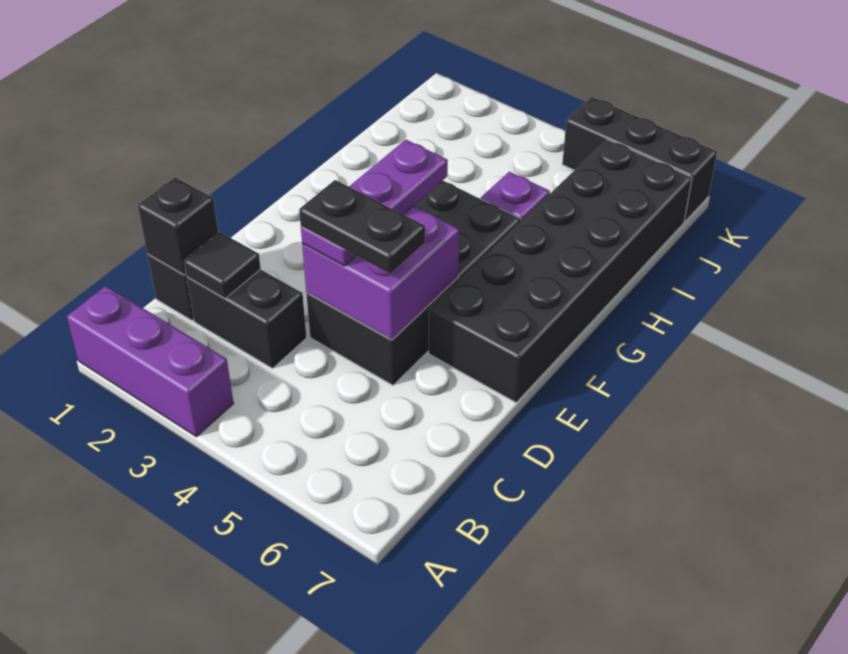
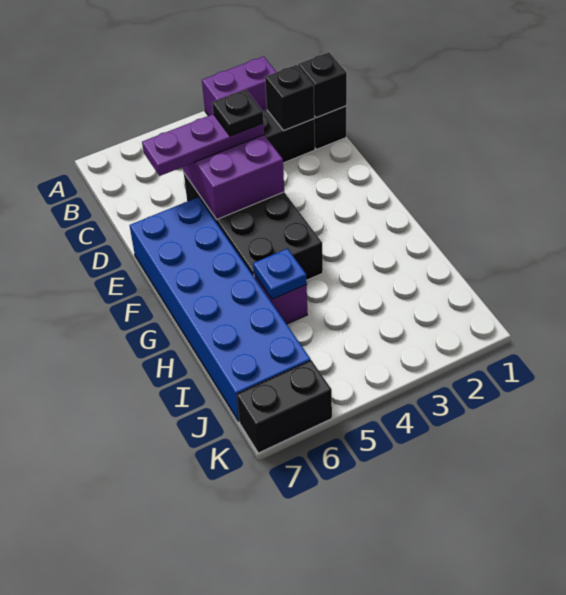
purple 1x3 brick [67,286,234,437] -> purple 1x2 brick [202,57,276,116]
black 1x1 tile [184,232,261,298] -> black 1x1 brick [265,65,314,131]
purple 1x3 plate [301,140,448,266] -> purple 1x3 plate turned to [142,114,264,176]
black 1x2 plate [299,180,425,274] -> black 1x1 plate [212,90,264,136]
black 2x6 brick [429,140,692,402] -> blue 2x6 brick [130,197,311,421]
none -> blue 1x1 plate [253,248,307,299]
black 1x3 brick [562,97,717,221] -> black 1x2 brick [237,360,332,453]

